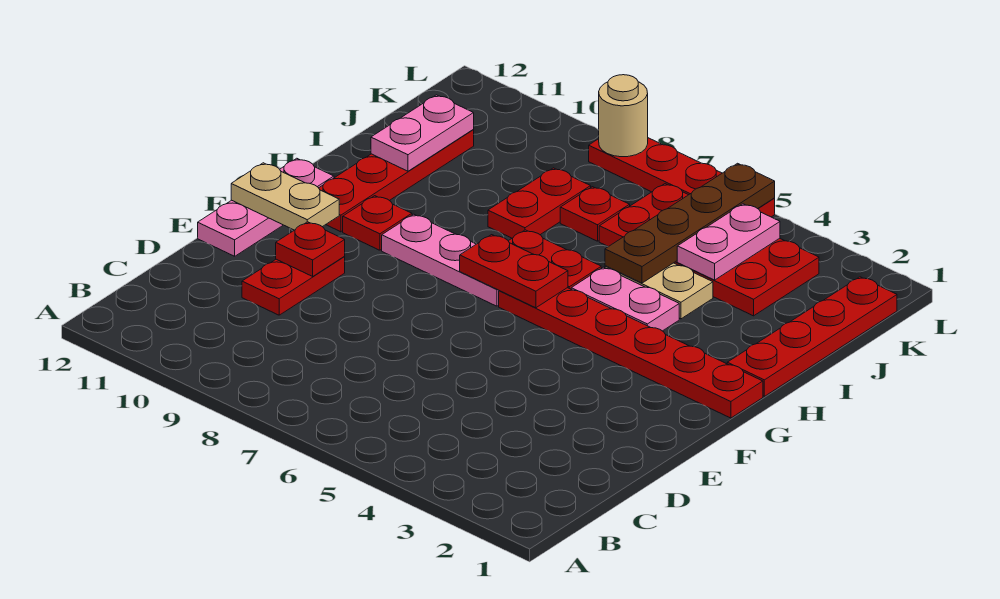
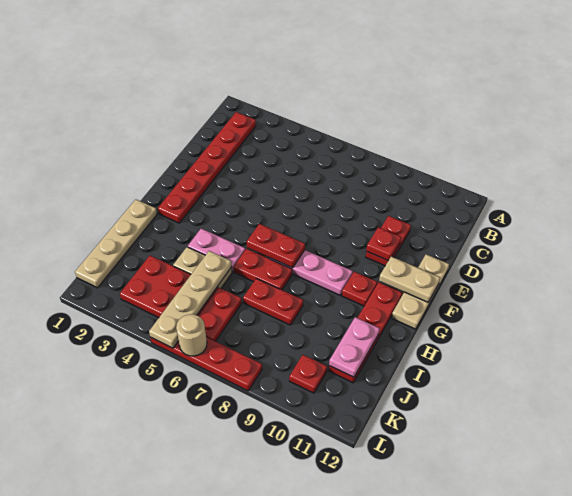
pink 1x3 plate [198,158,334,256] -> tan 1x3 plate [392,254,449,329]
red 1x6 plate [499,288,763,418] -> red 1x6 plate turned to [158,112,256,223]
red 1x4 plate [727,277,897,396] -> tan 1x4 plate [75,199,157,288]
brown 1x4 plate [605,163,775,283] -> tan 1x4 plate [149,251,232,348]
red 1x2 plate [488,168,591,238] -> red 1x2 plate turned to [243,279,303,325]
pink 1x2 plate [677,204,780,280] -> none
red 1x1 plate [560,187,630,241] -> red 1x1 plate moved to [289,355,327,393]
tan 1x1 round brick [599,75,648,157] -> tan 1x1 round brick moved to [176,314,207,356]

